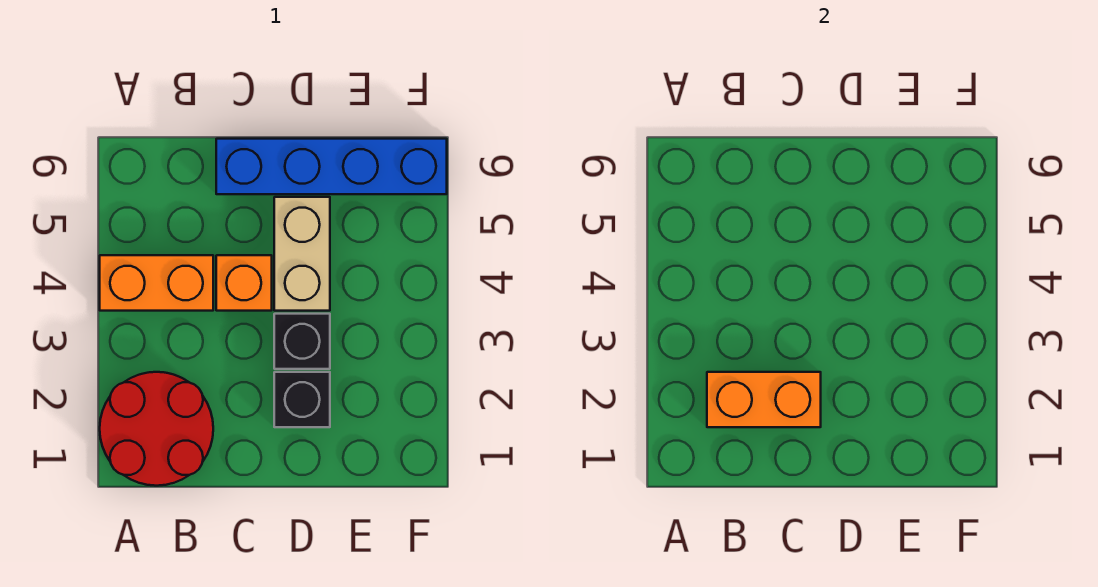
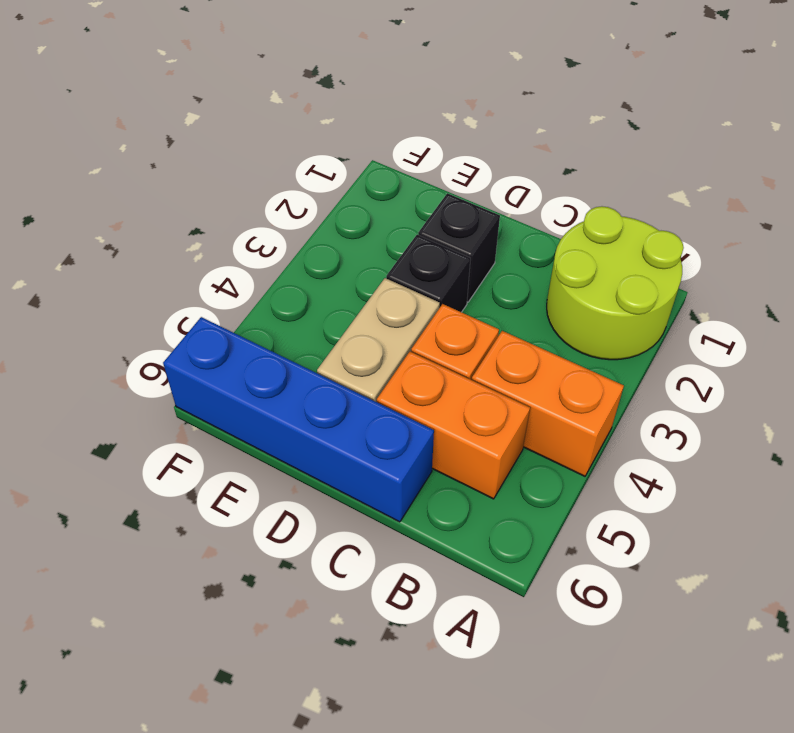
red 2x2 round brick [100,372,213,486] -> lime 2x2 round brick [547,206,684,360]
orange 1x2 brick [707,372,821,427] -> orange 1x2 brick moved to [377,352,530,499]

